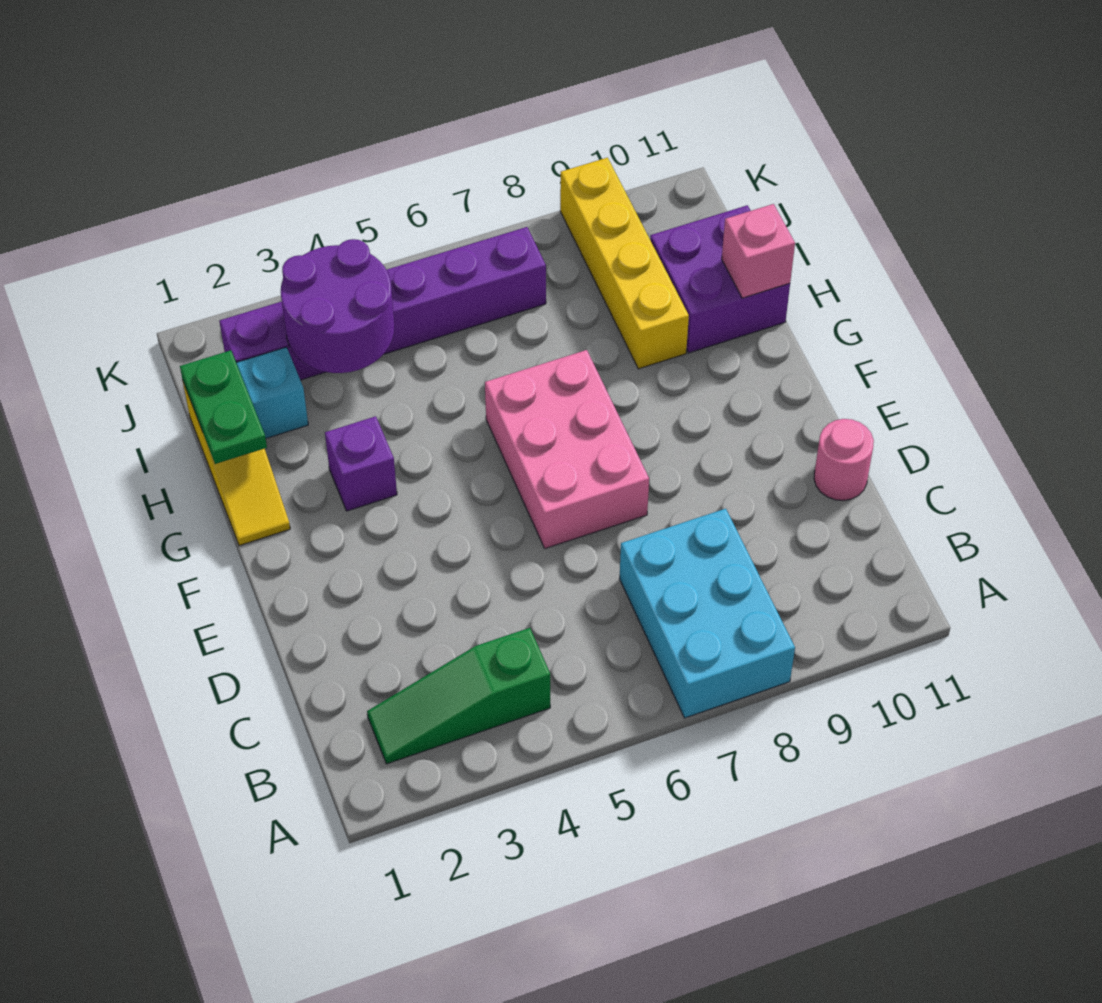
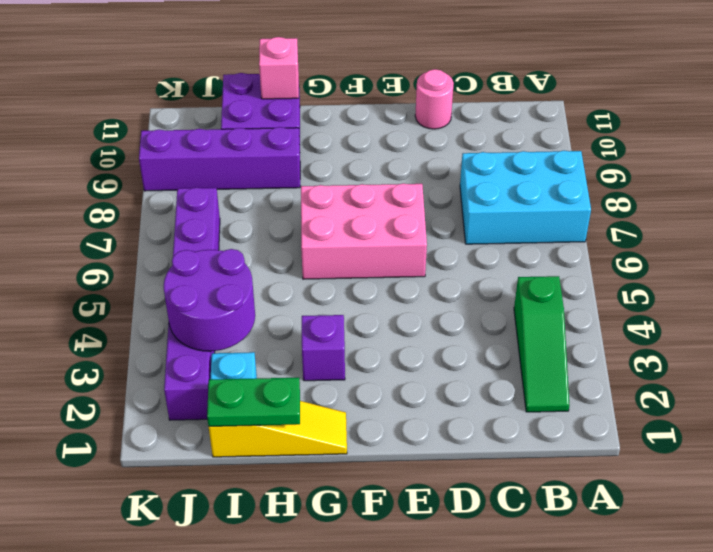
yellow 1x4 brick [560,158,689,369] -> purple 1x4 brick [139,127,300,191]

